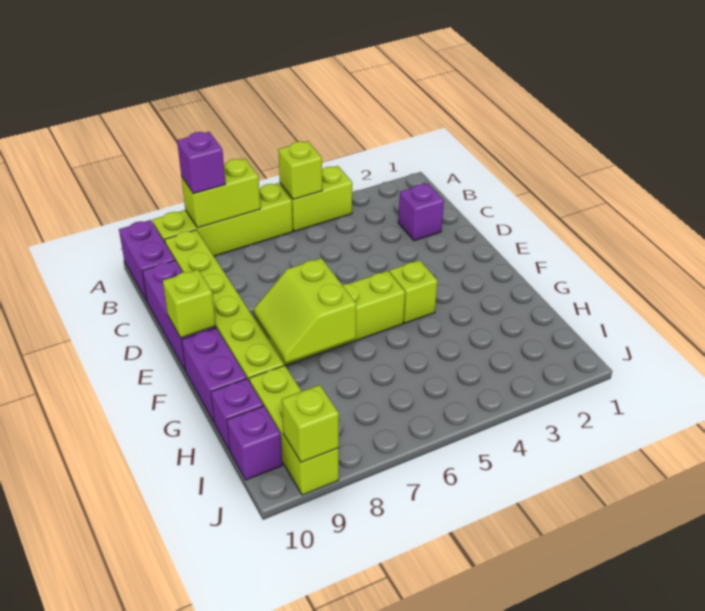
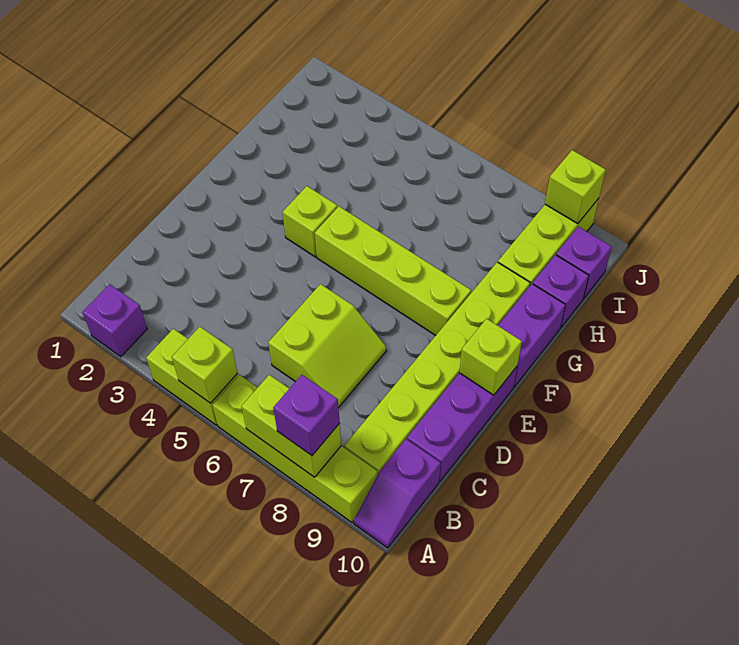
purple 1x2 brick [119,220,175,301] -> purple 1x2 slope [354,439,441,548]
purple 1x1 brick [398,183,444,241] -> purple 1x1 brick moved to [83,284,147,357]
lime 2x2 slope [254,258,356,363] -> lime 2x2 slope moved to [268,284,386,407]

